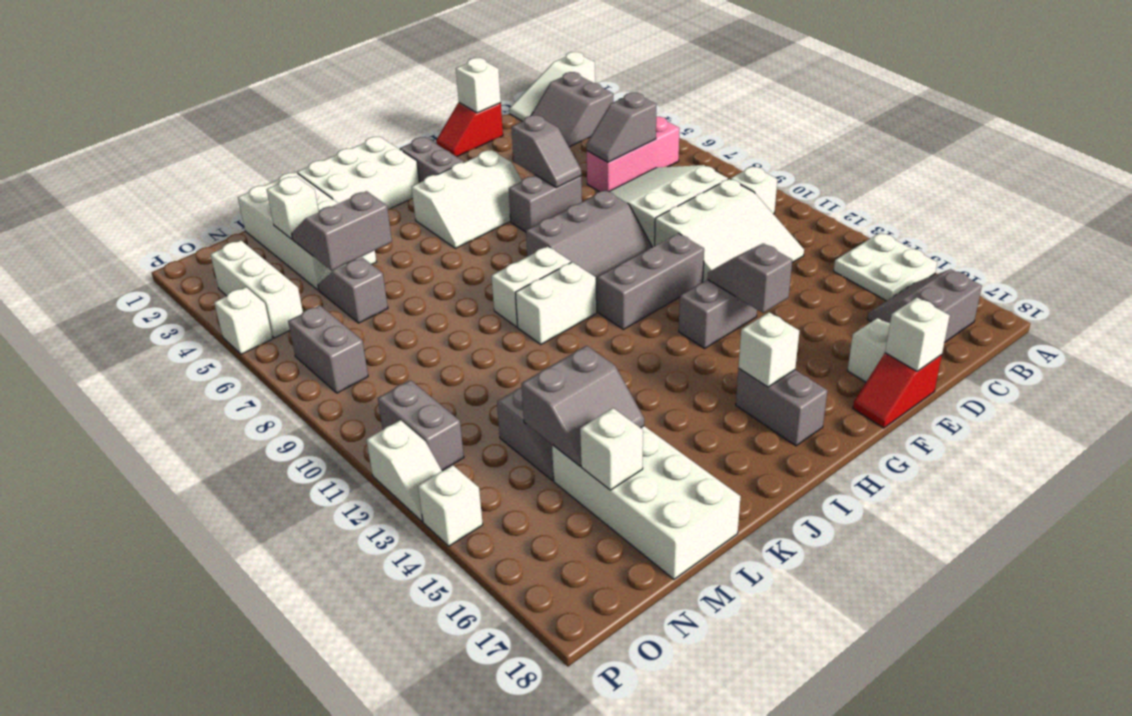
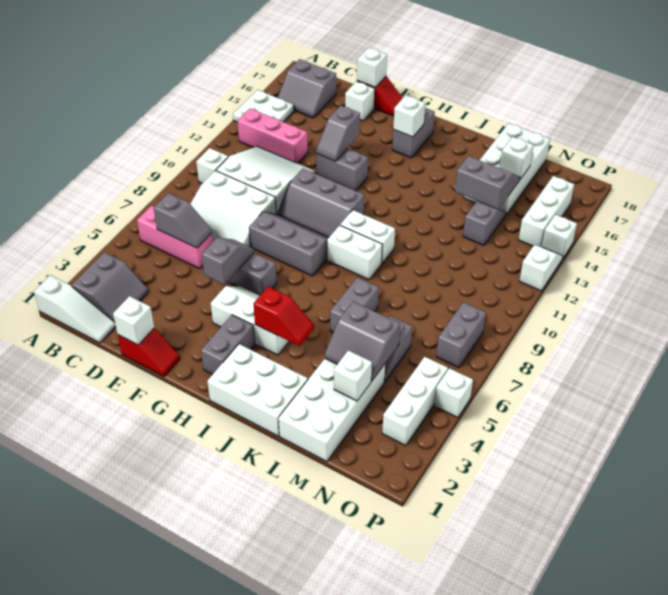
none -> pink 1x3 brick [237,108,308,163]
none -> red 1x2 slope [253,287,314,346]
grey 1x2 brick [378,380,464,471] -> grey 1x2 brick moved to [330,277,379,332]
none -> white 1x3 brick [519,176,574,247]

